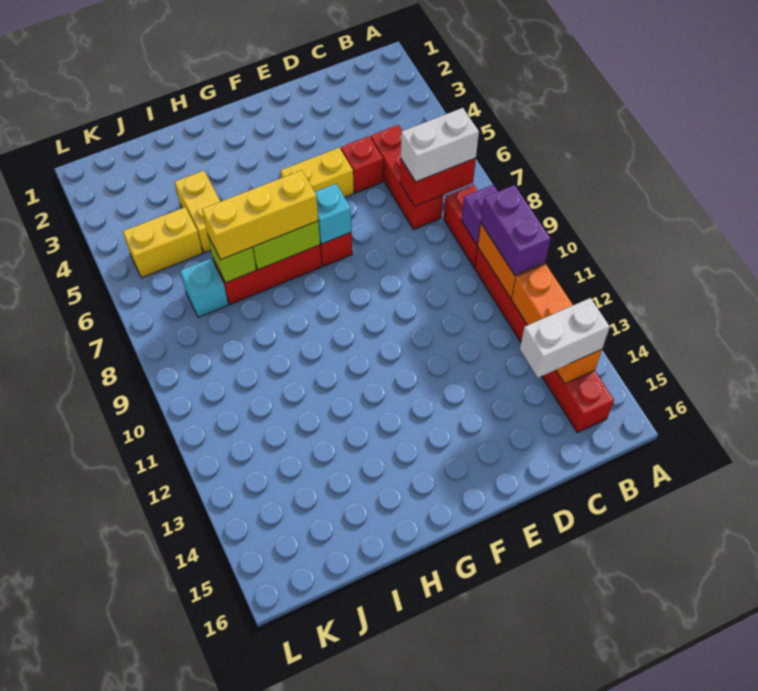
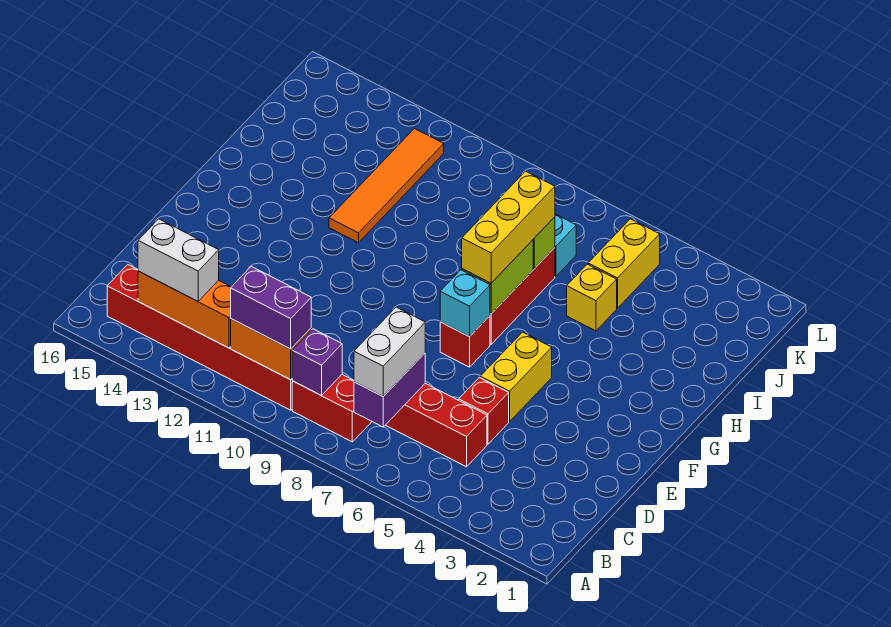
red 1x2 brick [400,158,476,207] -> purple 1x2 brick [354,353,425,427]
white 1x2 brick [520,298,610,378] -> white 1x2 brick turned to [138,219,219,301]
none -> orange 1x4 tile [329,129,444,243]
yellow 1x2 brick [175,171,220,253] -> yellow 1x1 brick [567,264,617,331]

